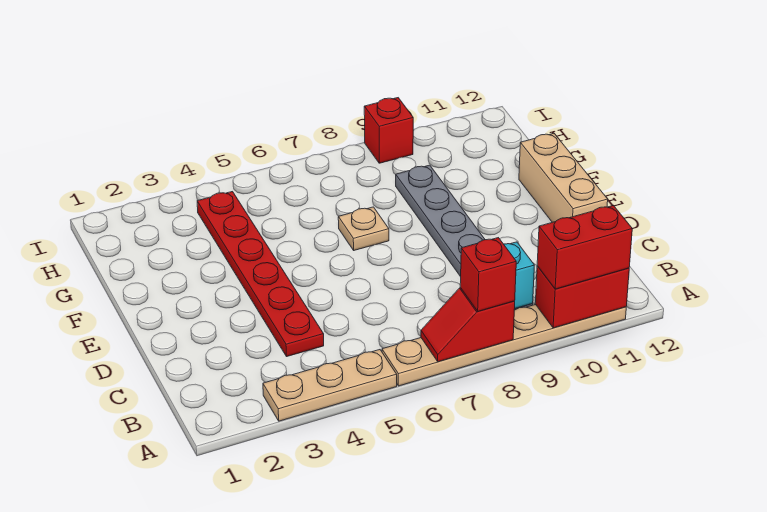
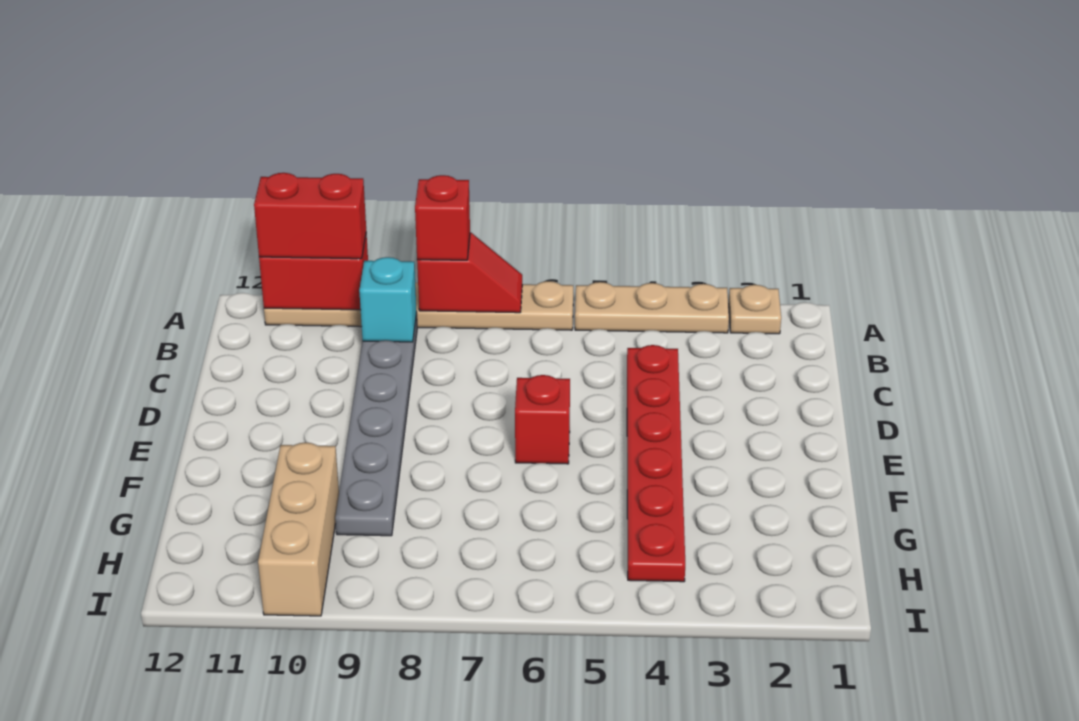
tan 1x3 brick [519,133,608,222] -> tan 1x3 brick moved to [258,443,339,616]
tan 1x1 plate [338,207,389,250] -> tan 1x1 plate moved to [728,285,781,334]
red 1x1 brick [364,98,413,163] -> red 1x1 brick moved to [515,375,570,464]

